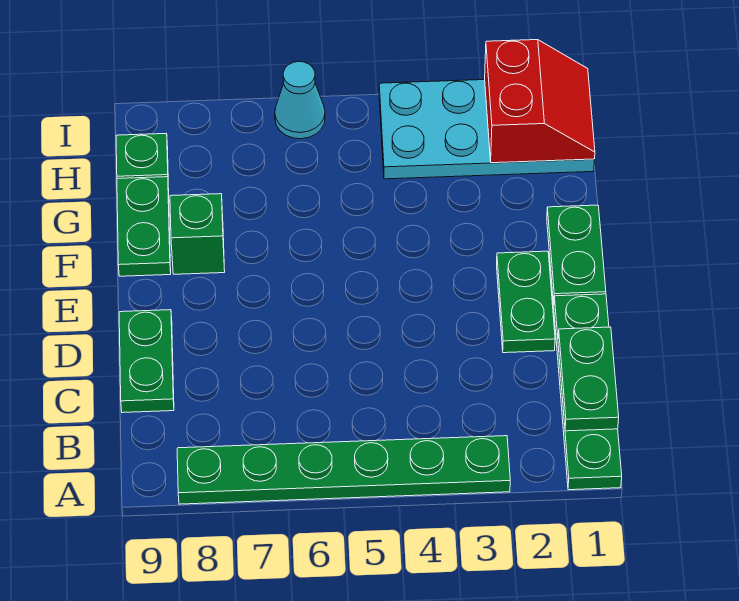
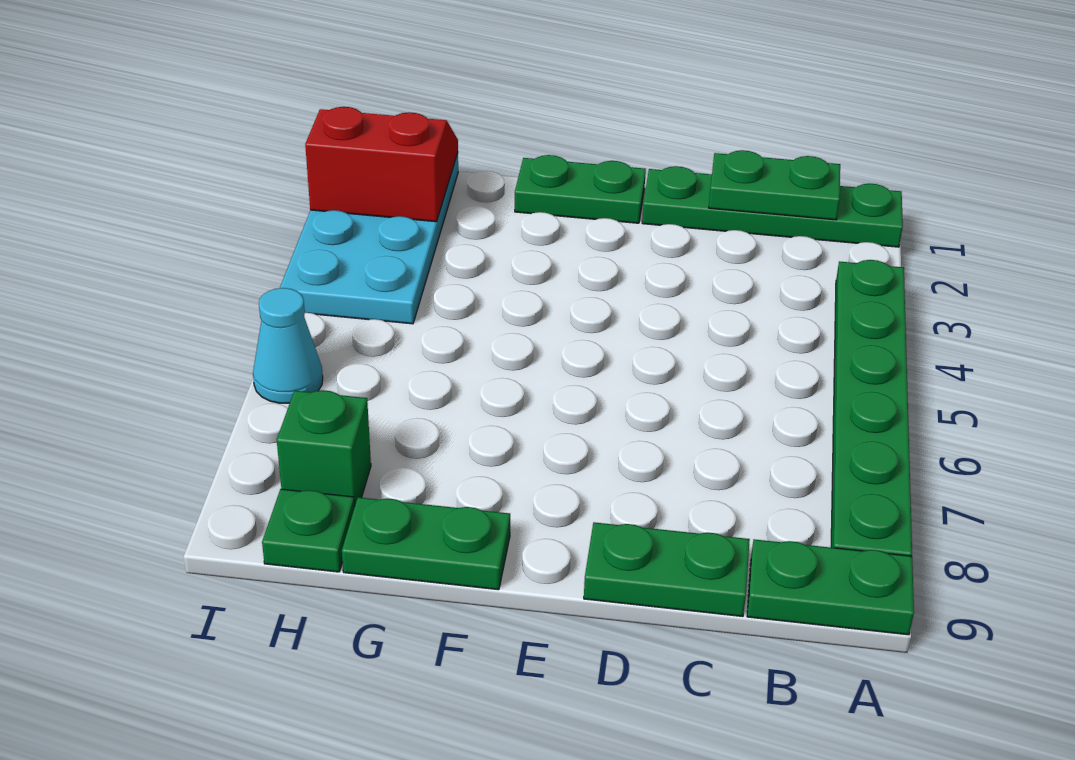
green 1x2 plate [497,251,555,353] -> green 1x2 plate moved to [747,539,914,635]
green 1x1 brick [170,194,225,274] -> green 1x1 brick moved to [277,390,371,506]

